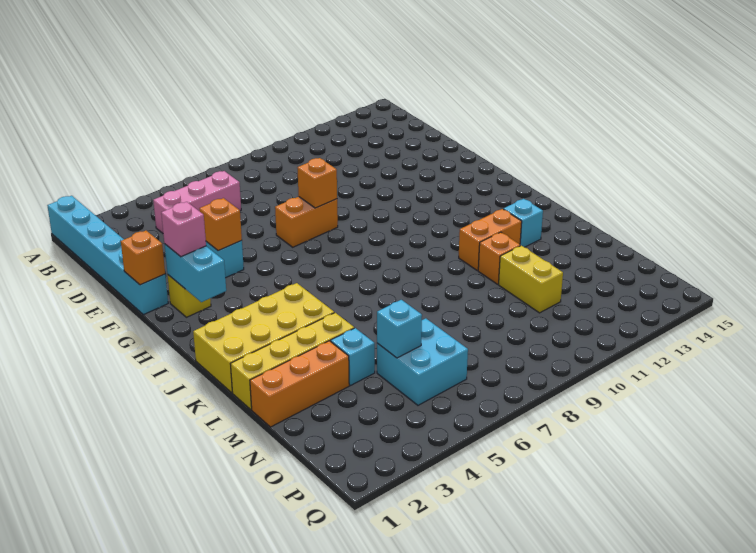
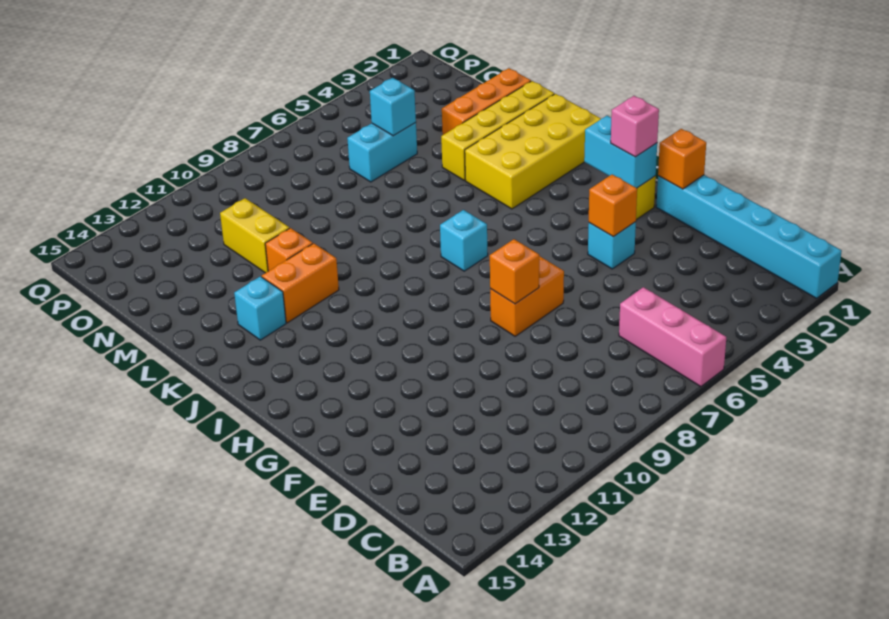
pink 1x3 brick [153,171,241,233] -> pink 1x3 brick turned to [619,287,726,387]
cyan 1x1 brick [331,328,375,386] -> cyan 1x1 brick moved to [440,210,488,271]
cyan 2x2 brick [377,318,468,405] -> cyan 1x2 brick [347,123,417,182]

